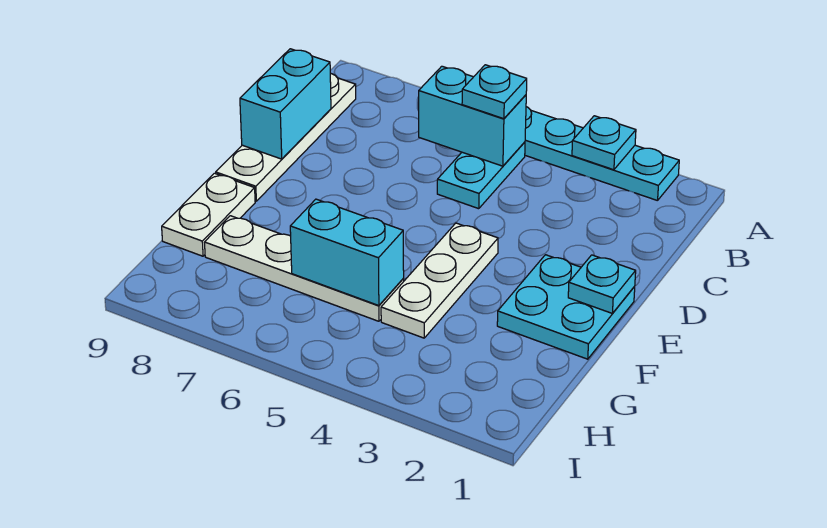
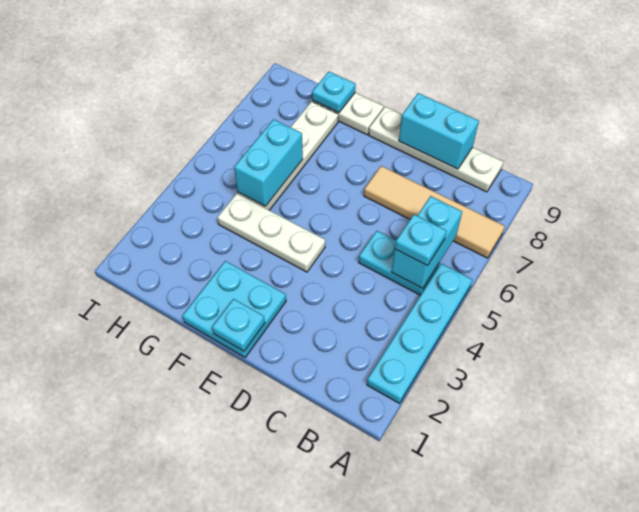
cyan 1x1 plate [572,116,636,170] -> cyan 1x1 plate moved to [312,72,356,113]
none -> tan 1x4 tile [364,166,505,258]

